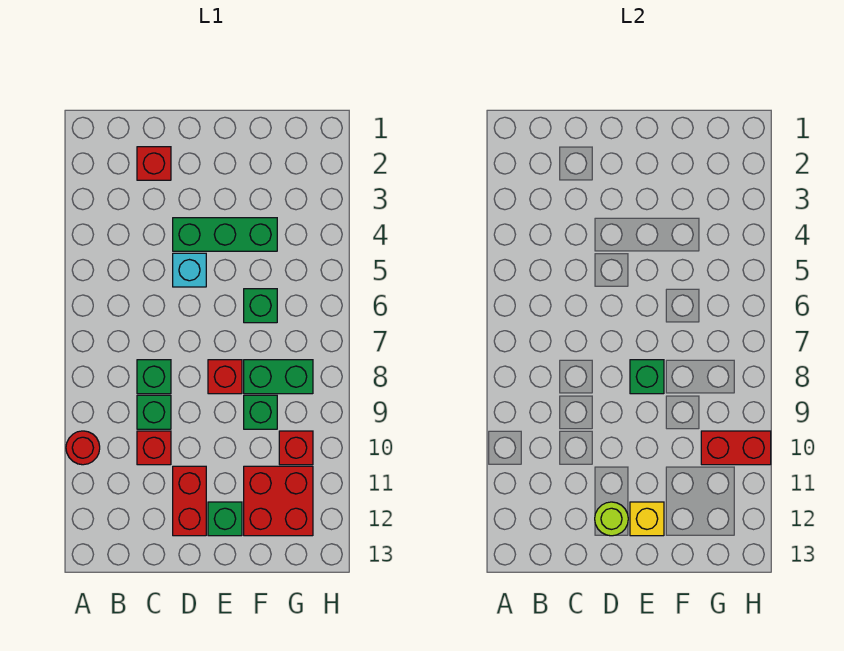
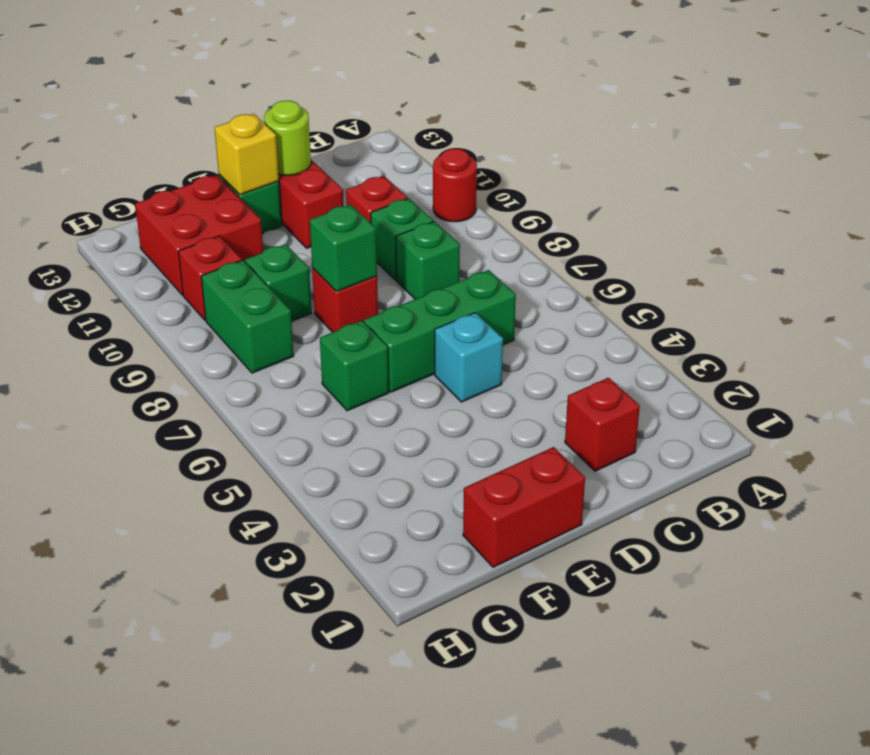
green 1x3 brick [173,218,277,251] -> green 1x3 brick moved to [364,270,516,392]
green 1x2 brick [244,360,313,394] -> green 1x2 brick turned to [201,260,294,373]
red 1x2 brick [701,431,771,465] -> red 1x2 brick moved to [463,447,585,567]

